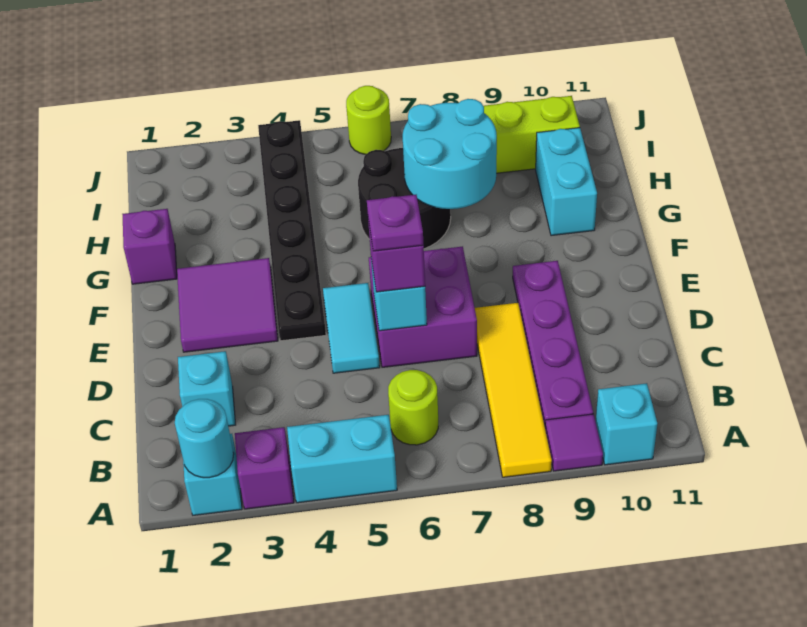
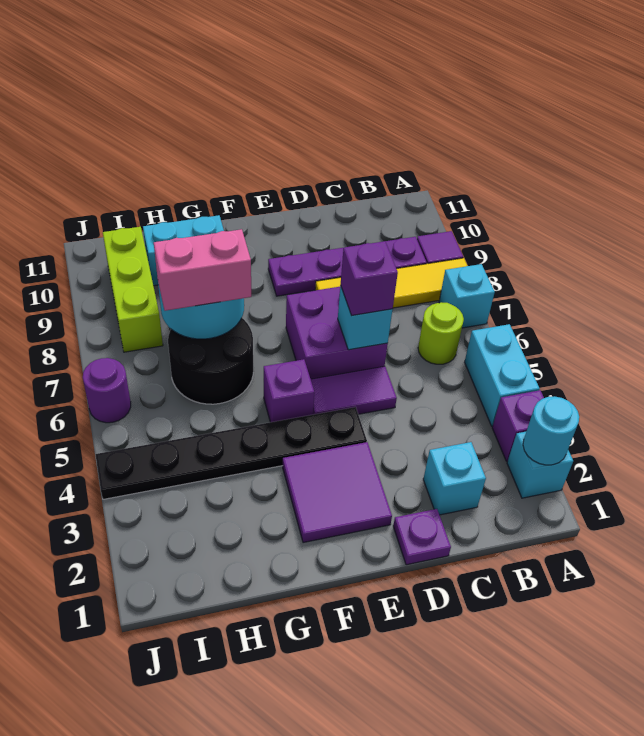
cyan 1x1 brick [596,383,657,465] -> cyan 1x1 brick moved to [439,264,495,328]
cyan 1x2 tile [323,283,380,373] -> purple 1x2 tile [311,366,397,415]
purple 1x1 plate [367,195,424,251] -> purple 1x1 plate moved to [393,509,451,565]
purple 1x1 brick [122,209,177,284] -> purple 1x1 brick moved to [264,359,314,422]
none -> pink 1x2 brick [154,229,251,311]
lime 1x1 round brick [346,86,391,155] -> purple 1x1 round brick [83,358,131,423]

